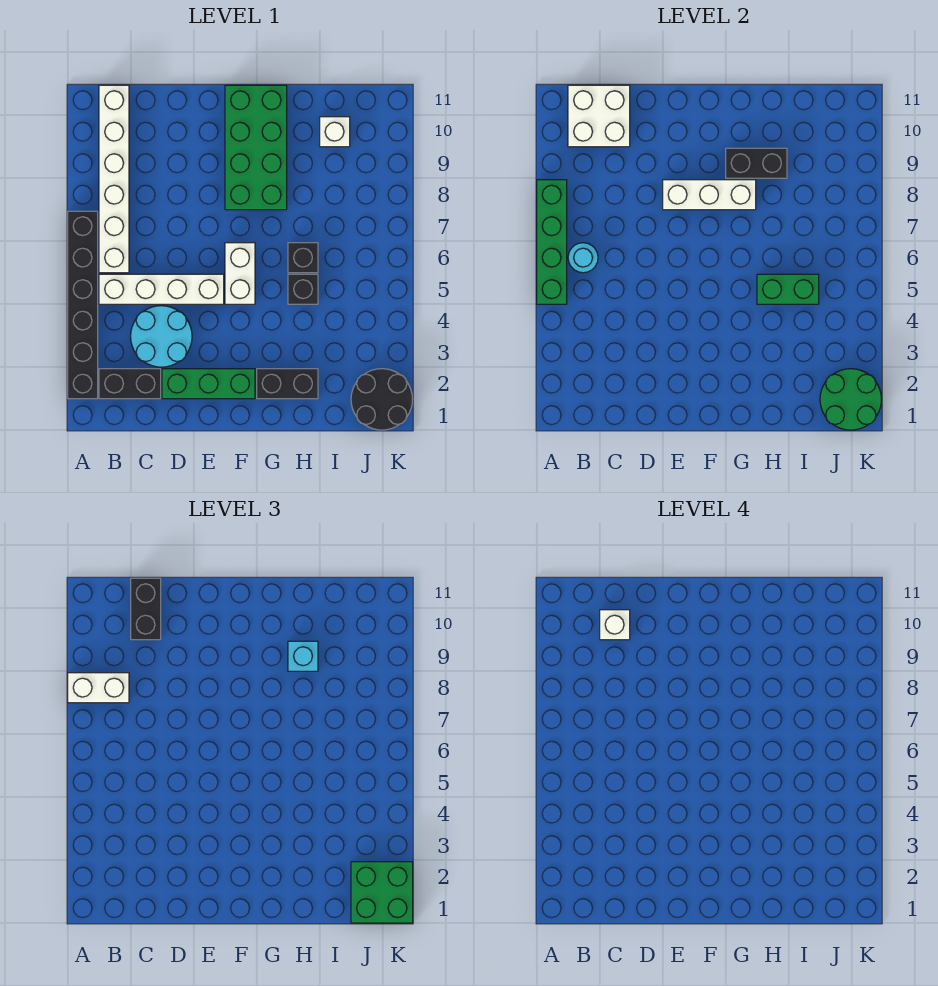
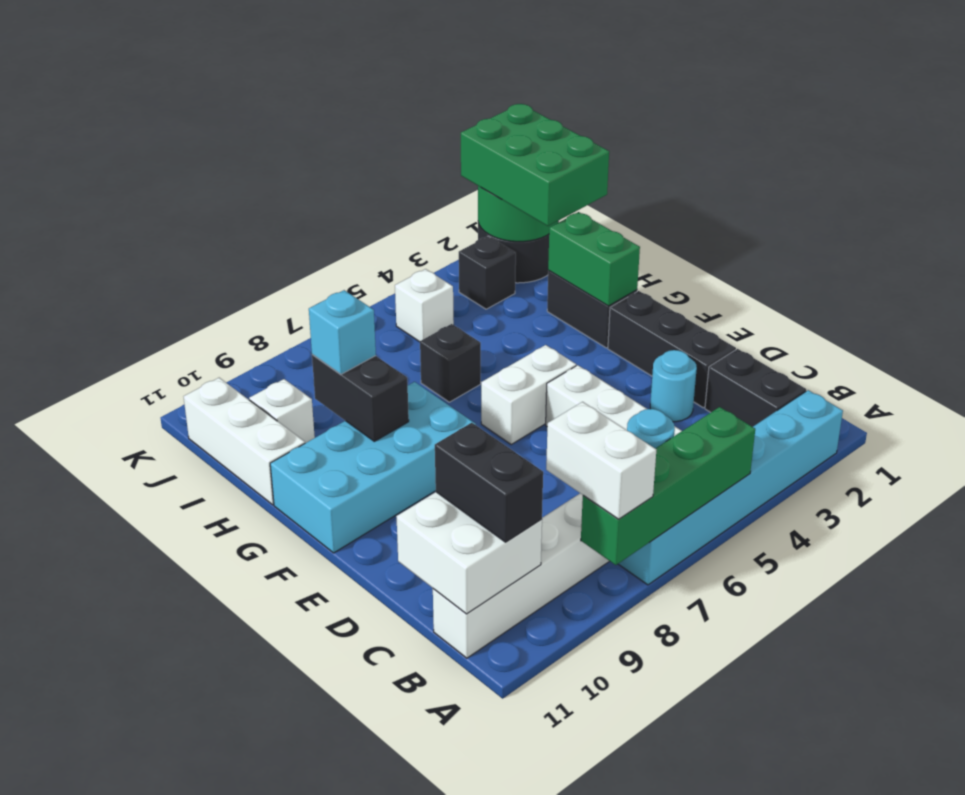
black 1x6 brick [68,211,98,399] -> cyan 1x6 brick [619,390,843,585]
cyan 2x2 round brick [131,306,192,367] -> cyan 1x1 round brick [650,350,697,422]
black 1x2 brick [131,578,161,640] -> black 1x2 brick turned to [435,423,543,542]
white 1x1 brick [600,610,630,640] -> white 1x1 brick moved to [395,269,454,342]
green 1x3 brick [162,369,255,399] -> black 1x3 brick [608,291,736,408]
white 1x3 brick [663,180,756,210] -> white 1x3 brick moved to [184,378,305,505]
green 2x4 brick [225,85,287,210] -> cyan 2x4 brick [270,382,476,553]
black 1x1 brick [288,274,318,304] -> black 1x1 brick moved to [459,236,516,309]
green 1x2 brick [757,274,819,304] -> green 1x2 brick moved to [548,212,640,306]
green 2x2 brick [351,862,413,923] -> green 2x3 brick [461,104,609,226]

